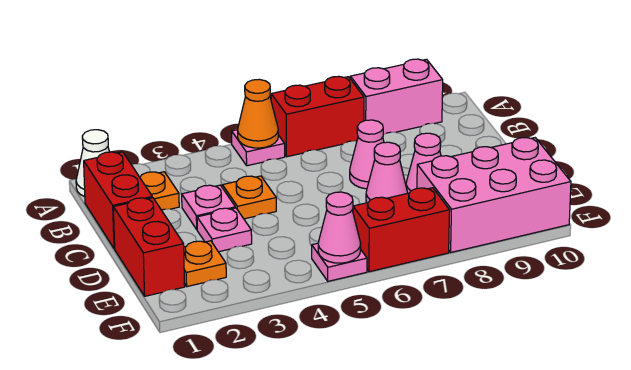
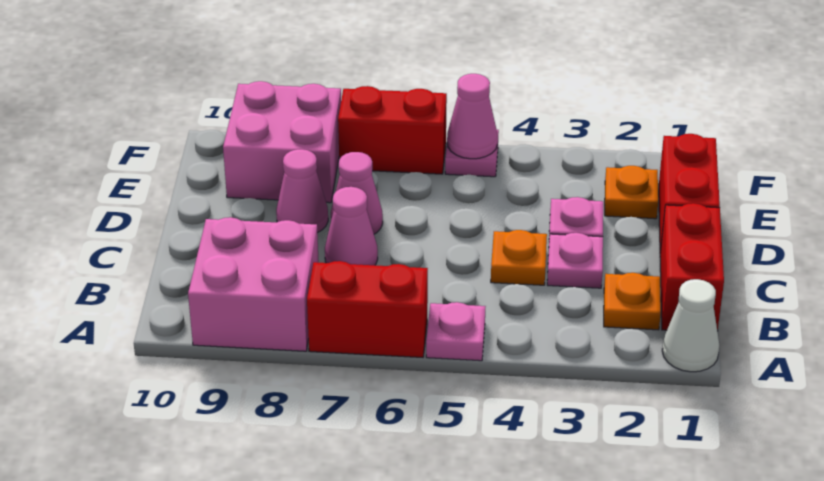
orange 1x1 cone [238,79,278,148] -> none
pink 1x2 brick [350,59,443,135] -> pink 2x2 brick [188,217,319,351]
pink 2x3 brick [417,138,571,252] -> pink 2x2 brick [223,81,341,203]

